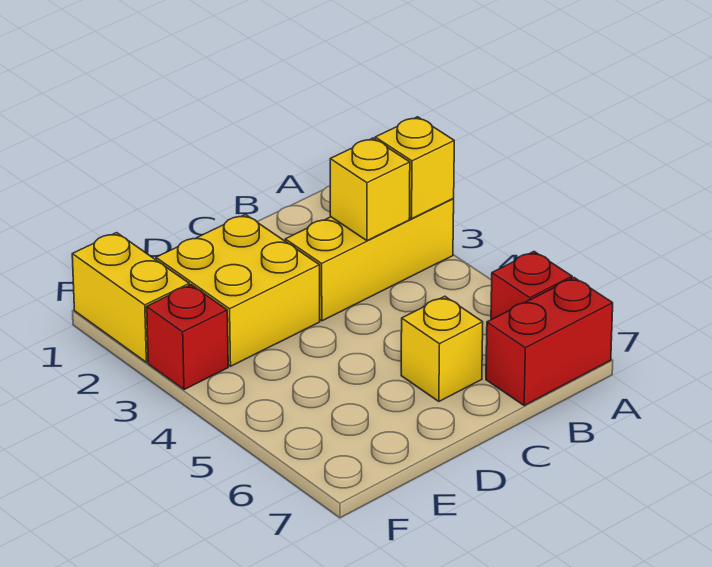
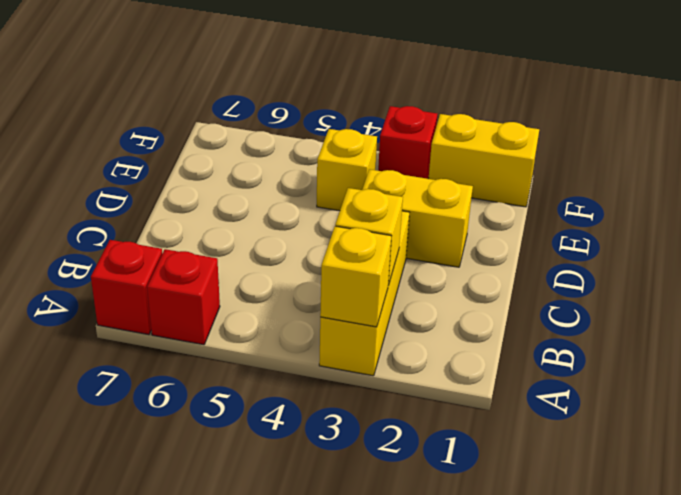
red 1x2 brick [486,278,613,406] -> red 1x1 brick [91,240,162,334]
yellow 1x1 brick [401,296,483,401] -> yellow 1x1 brick moved to [317,129,377,211]
yellow 2x2 brick [156,214,320,366] -> yellow 1x2 brick [362,169,473,267]

